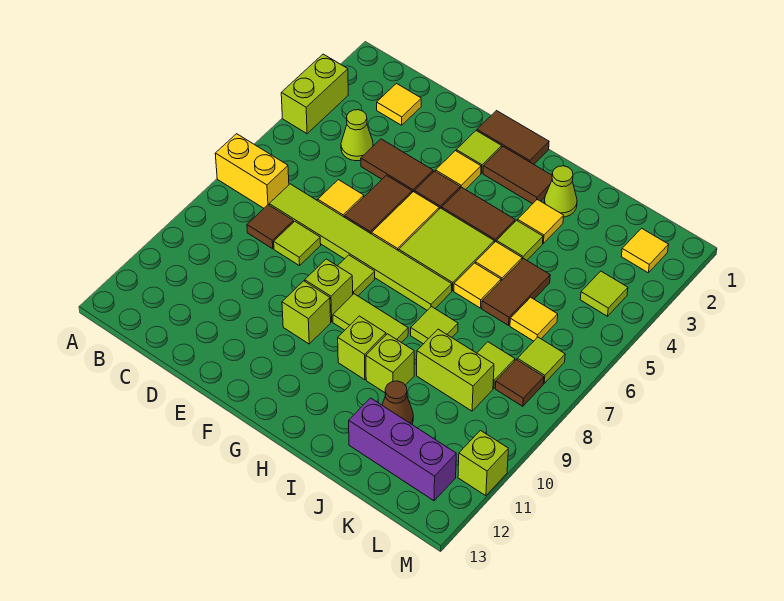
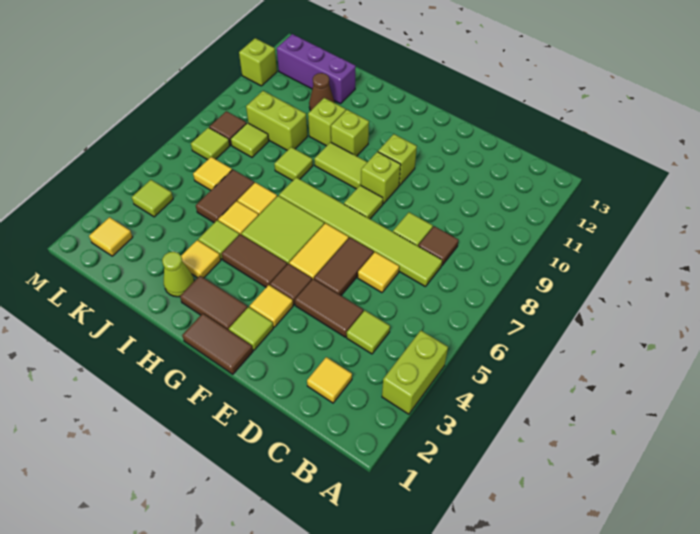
yellow 1x2 brick [215,134,289,208] -> none
lime 1x1 cone [341,110,373,161] -> lime 1x1 tile [347,310,390,354]

